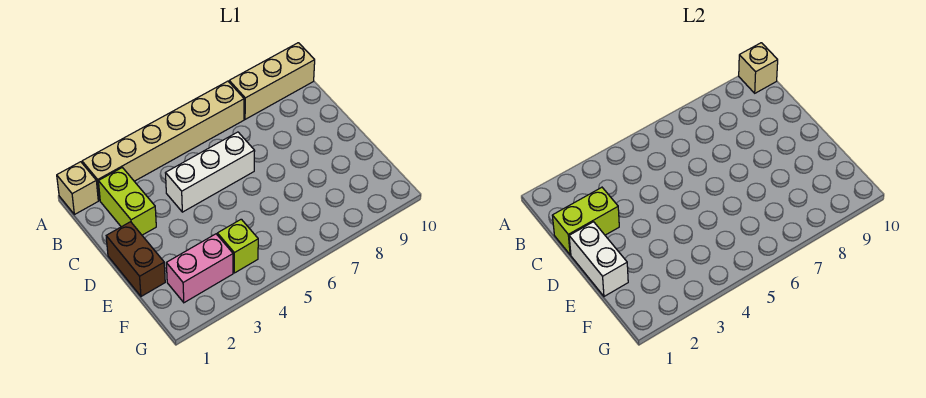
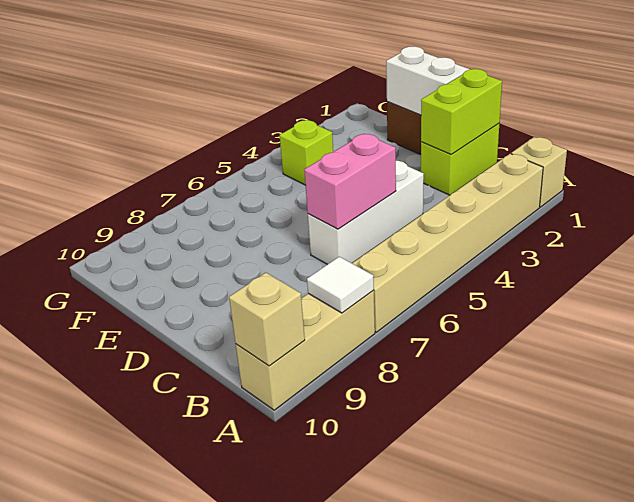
none -> white 1x1 tile [307,257,374,313]
lime 1x2 brick [98,167,156,235] -> lime 1x2 brick turned to [421,123,499,195]
pink 1x2 brick [166,234,233,303] -> pink 1x2 brick moved to [304,134,396,229]

